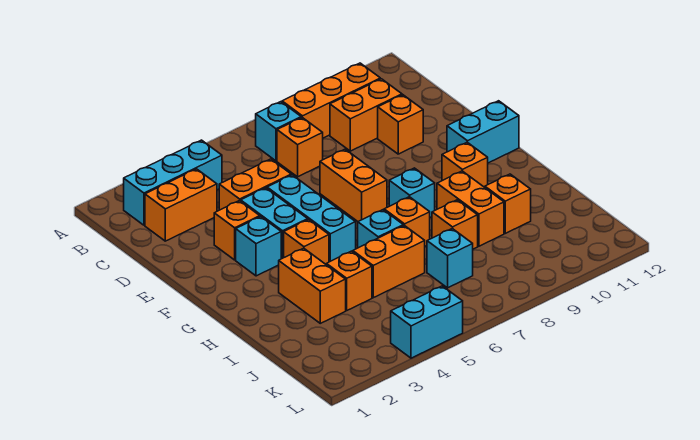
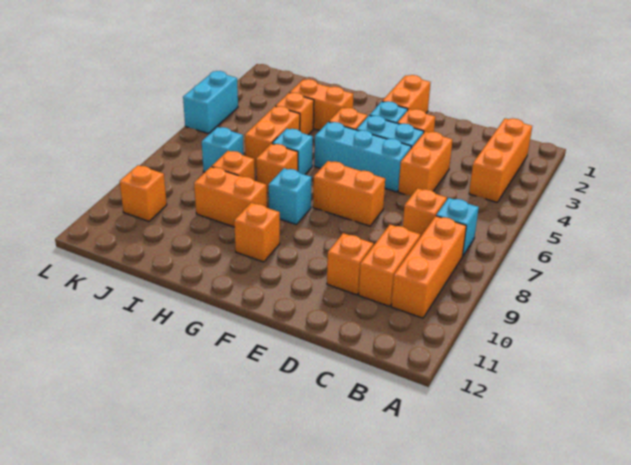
cyan 1x3 brick [124,140,222,225] -> orange 1x3 brick [469,118,532,202]
orange 1x2 brick [145,169,217,241] -> orange 1x2 brick moved to [382,75,431,113]
cyan 1x2 brick [447,101,519,163] -> none
orange 1x1 brick [485,174,531,233] -> orange 1x1 brick moved to [120,165,167,221]

